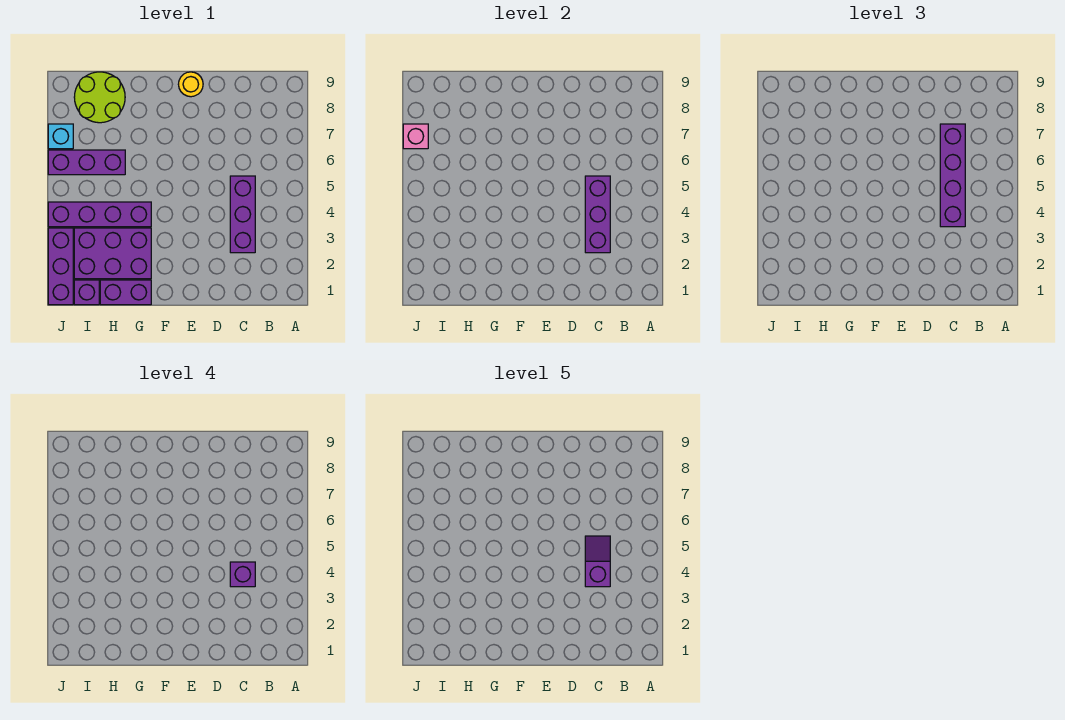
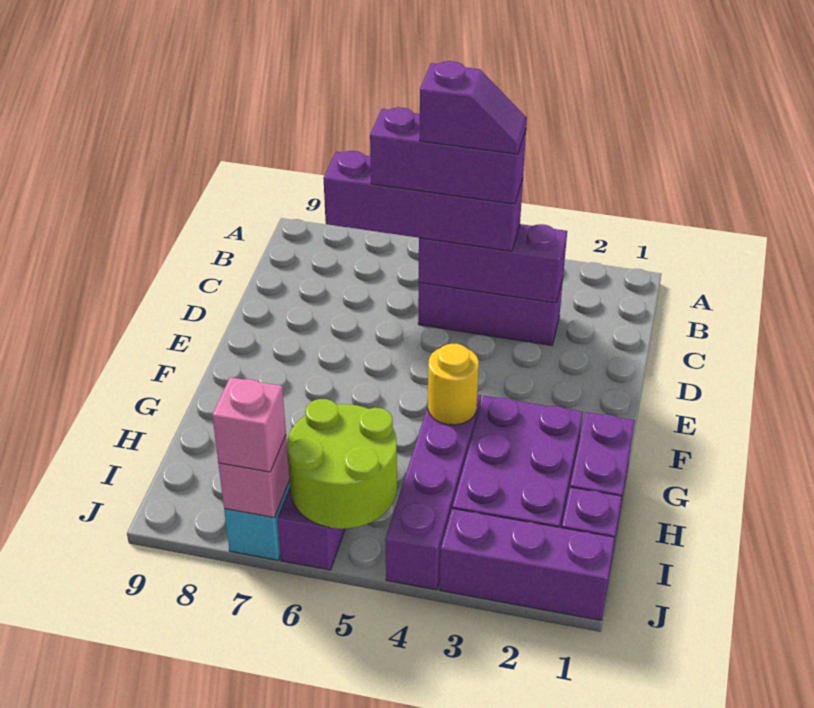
purple 1x1 brick [230,562,255,587] -> purple 1x3 brick [370,107,526,204]
purple 1x2 slope [585,536,610,587] -> purple 1x2 slope turned to [420,61,527,154]
yellow 1x1 round brick [178,72,203,97] -> yellow 1x1 round brick moved to [428,344,479,425]
lime 2x2 round brick [74,72,125,123] -> lime 2x2 round brick moved to [287,399,397,529]
none -> pink 1x1 brick [212,377,286,472]

